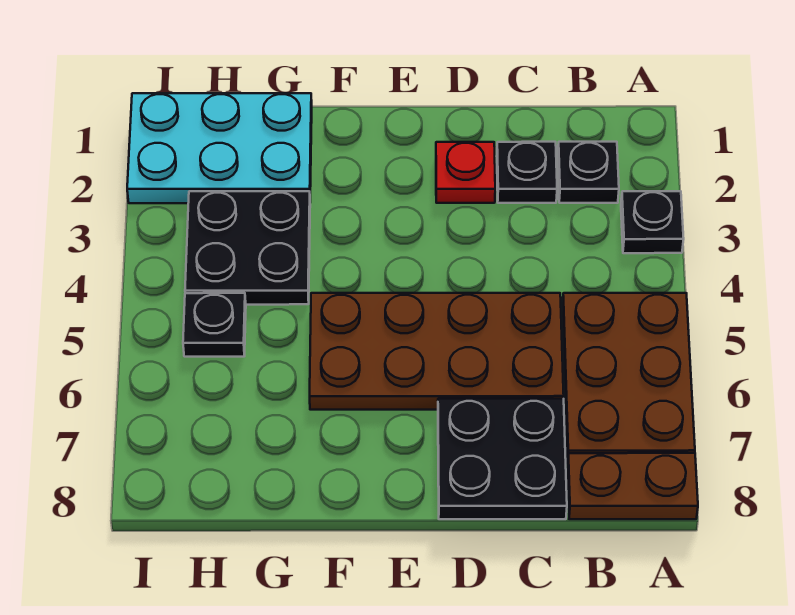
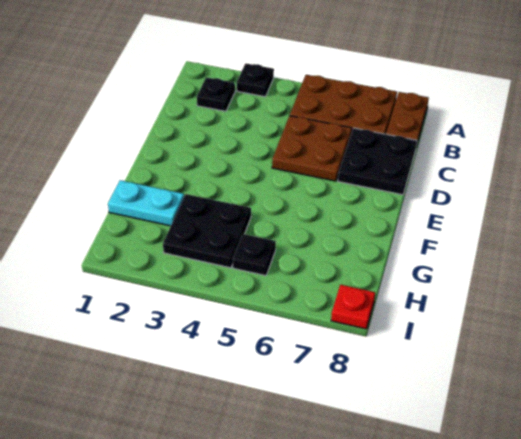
black 1x1 plate [497,142,557,203] -> none
brown 2x4 plate [310,293,564,410] -> brown 2x2 plate [272,116,352,181]
red 1x1 plate [436,142,495,203] -> red 1x1 plate moved to [331,285,375,329]
cyan 2x3 plate [127,93,312,203] -> cyan 1x2 plate [108,180,184,226]

